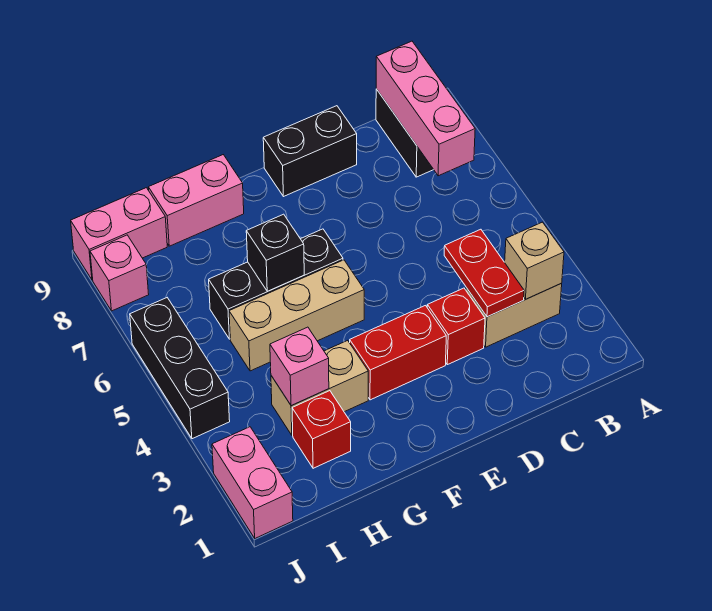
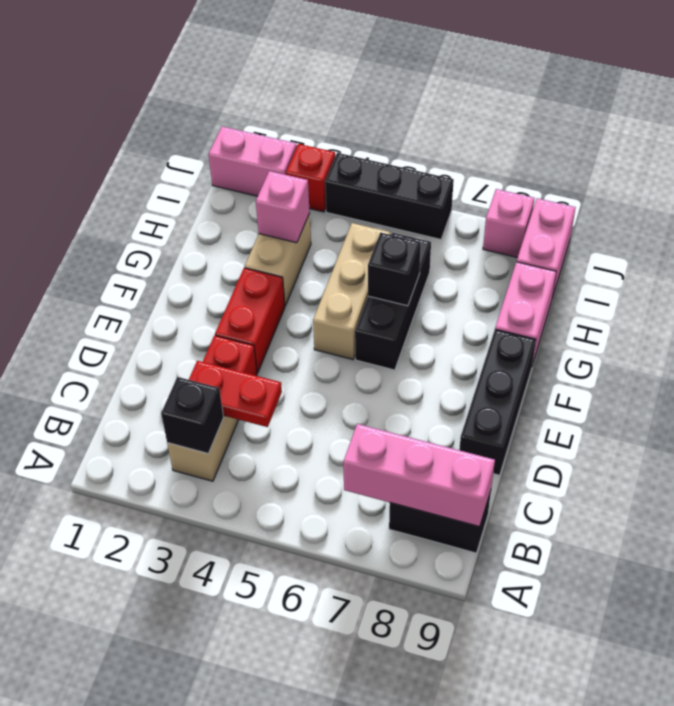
tan 1x1 brick [505,222,564,299] -> black 1x1 brick [161,377,224,454]
black 1x2 brick [263,106,357,197] -> black 1x3 brick [459,329,536,475]
red 1x1 brick [292,391,351,468] -> red 1x1 brick moved to [286,144,335,212]

